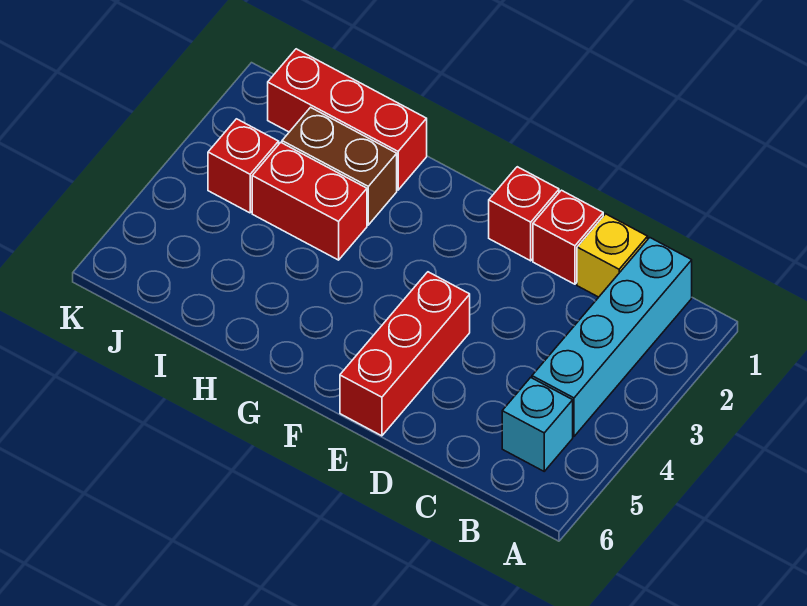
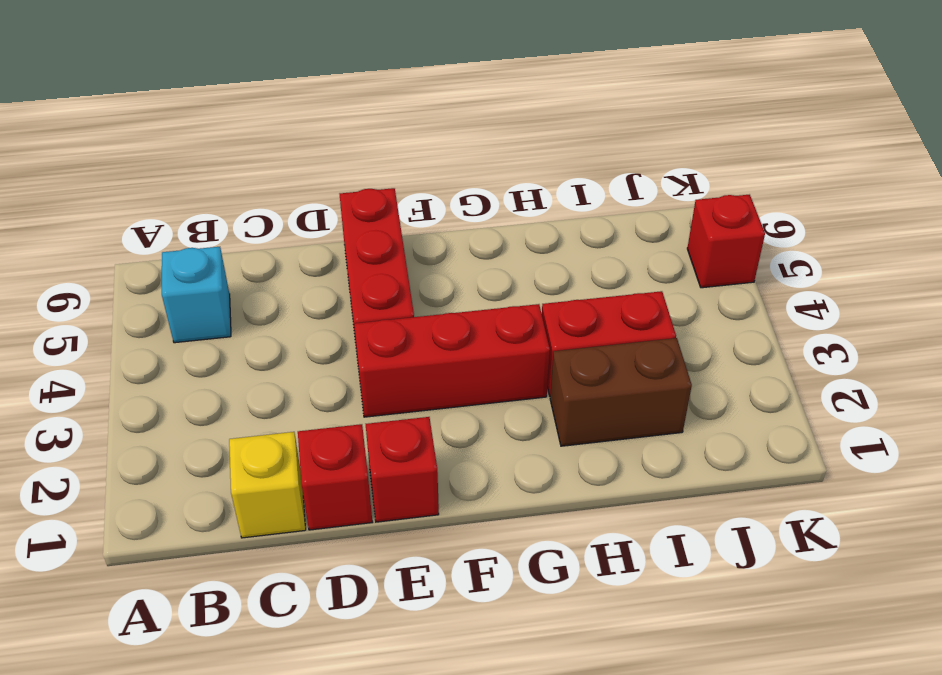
cyan 1x4 brick [532,238,692,436] -> none
red 1x3 brick [268,49,427,190] -> red 1x3 brick moved to [354,304,550,417]
red 1x1 brick [208,119,279,213] -> red 1x1 brick moved to [687,195,765,288]

